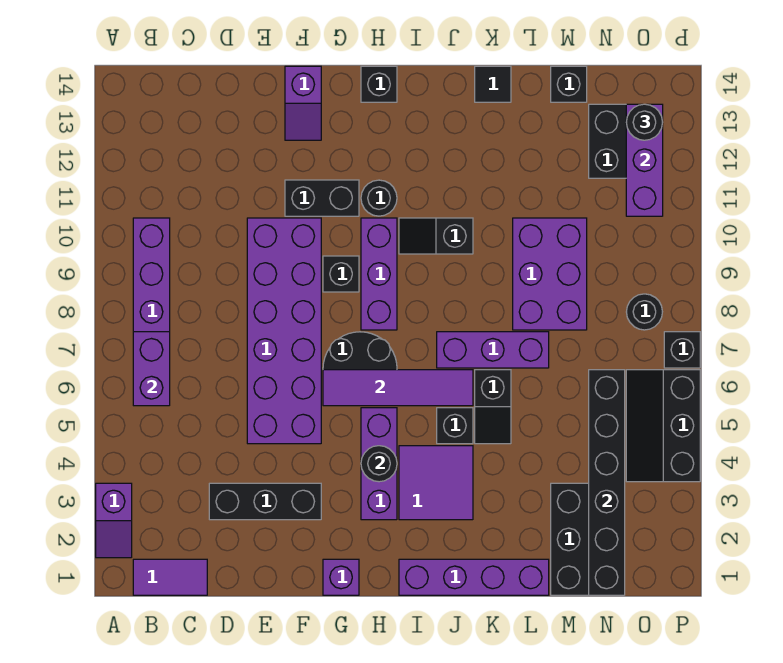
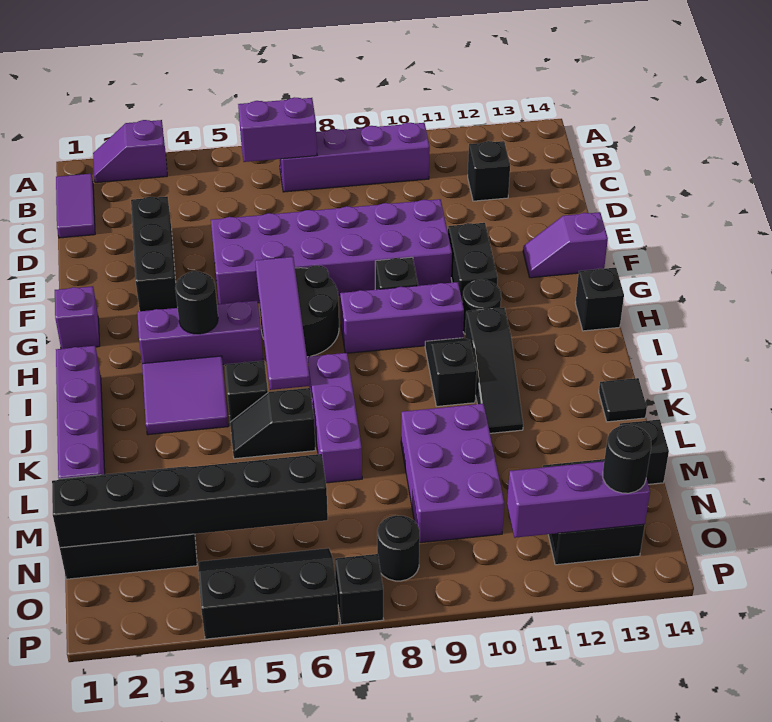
none -> black 1x1 brick [468,141,510,201]
none -> black 1x3 slope [465,308,523,433]
purple 2x3 brick [513,218,587,330] -> purple 2x3 brick turned to [401,404,505,543]

